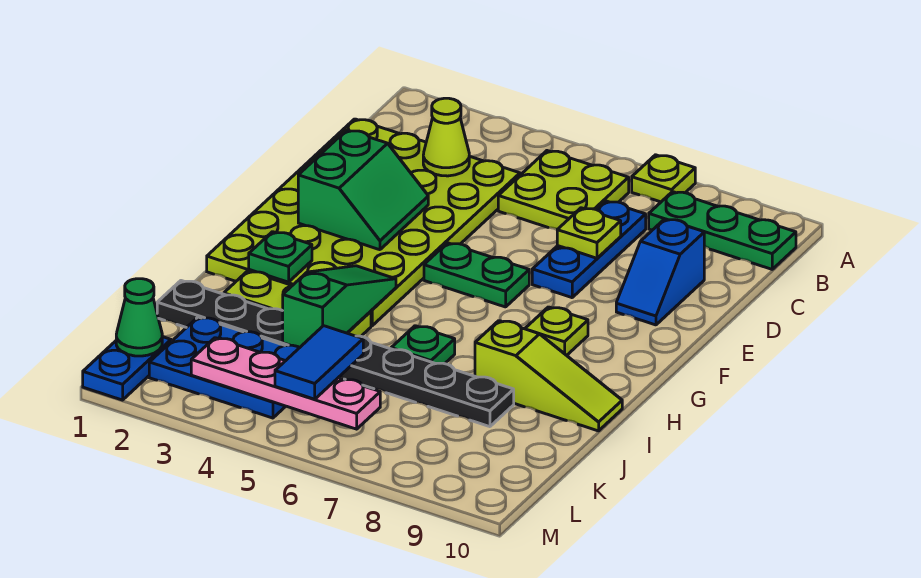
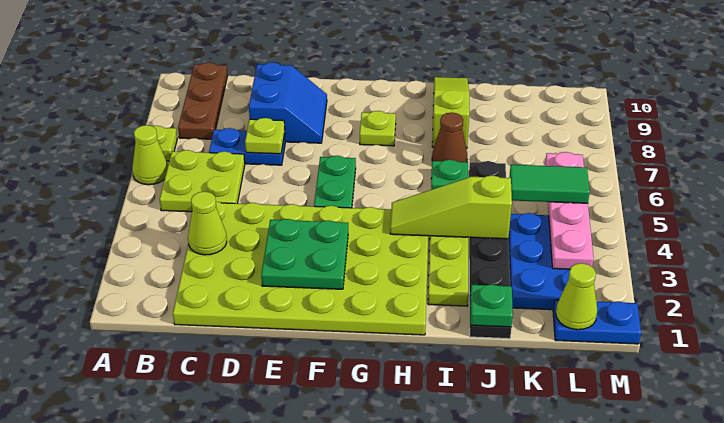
none -> lime 1x1 cone [132,125,168,185]
green 1x3 plate [649,192,796,269] -> brown 1x3 plate [178,62,227,139]
blue 1x3 plate [532,201,646,298] -> blue 1x2 plate [209,128,285,165]
blue 1x2 slope [616,219,704,325] -> blue 2x2 slope [249,62,327,143]
green 2x2 slope [298,130,428,250] -> green 2x2 plate [261,219,348,289]
green 1x1 plate [249,232,312,282] -> green 1x1 plate moved to [470,284,513,327]
green 1x3 slope [283,266,396,347] -> lime 1x3 slope [390,175,512,239]
none -> brown 1x1 cone [432,113,467,162]
black 1x8 plate [157,281,514,427] -> black 1x6 plate [469,161,511,339]
blue 1x2 tile [275,326,363,399] -> green 1x2 tile [509,165,590,203]
green 1x1 cone [116,279,163,356] -> lime 1x1 cone [556,263,597,330]

